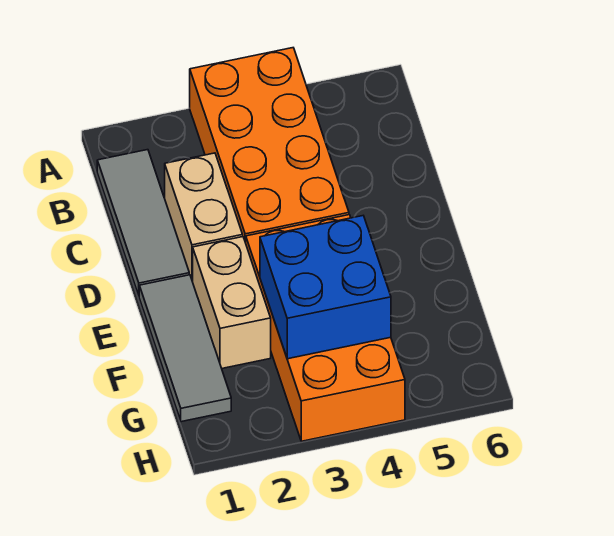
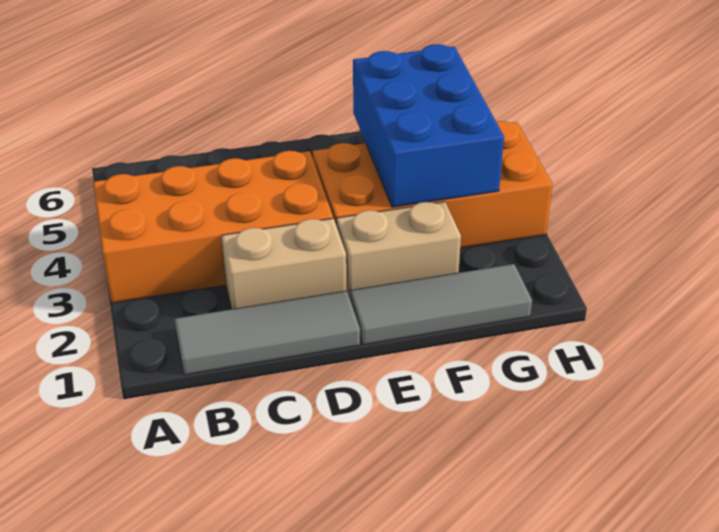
blue 2x2 brick [260,216,391,359] -> blue 2x3 brick [353,44,504,207]

